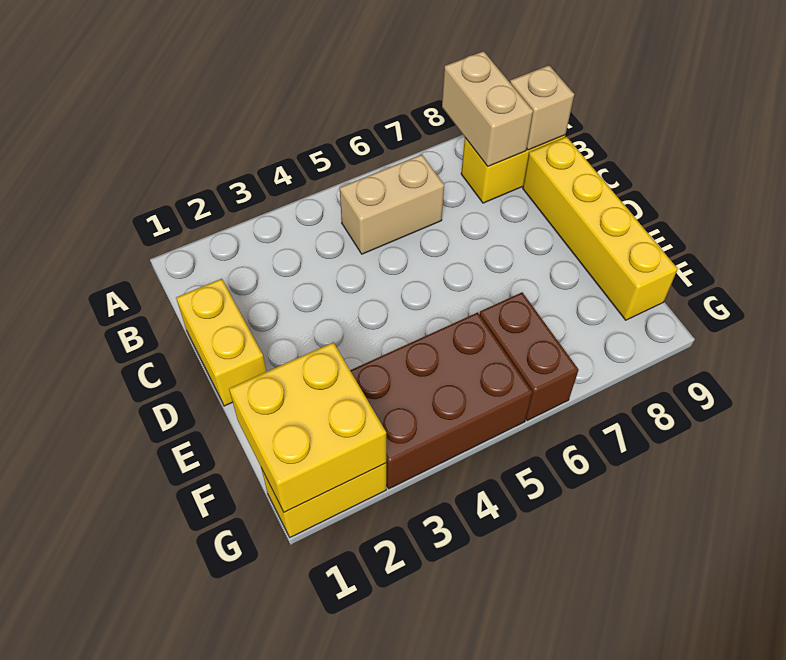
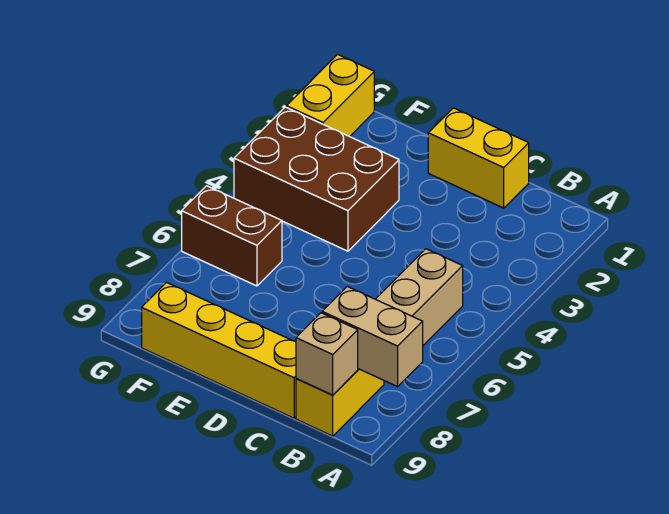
yellow 2x2 brick [229,342,386,512] -> none
brown 2x3 brick [350,312,533,489] -> brown 2x3 brick turned to [234,107,399,251]

